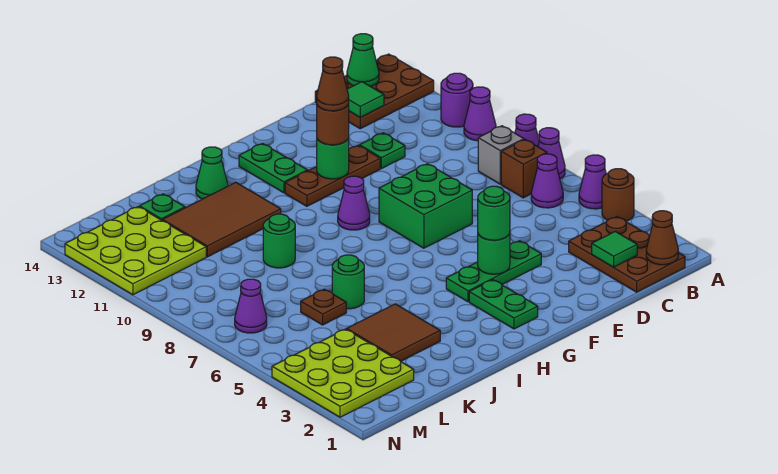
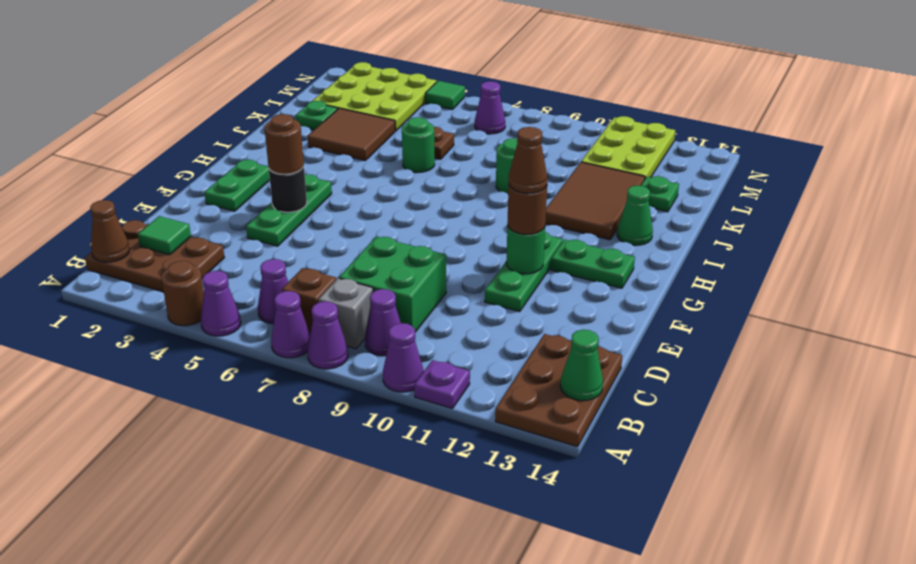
purple 1x1 round brick [441,73,473,127] -> purple 1x1 plate [414,360,470,409]
green 1x1 tile [347,82,384,117] -> green 1x1 tile moved to [425,81,465,109]
green 1x1 plate [360,133,405,169] -> green 1x1 plate moved to [296,101,338,130]
green 2x2 brick [379,164,472,248] -> green 2x2 brick moved to [339,236,446,332]
brown 1x3 plate [285,145,380,206] -> green 1x3 plate [485,232,563,312]
green 1x1 round brick [478,233,510,274] -> black 1x1 round brick [269,166,307,212]
green 1x1 round brick [478,186,510,240] -> brown 1x1 round brick [265,114,304,174]
green 1x2 plate [469,280,538,329] -> green 1x2 plate turned to [204,160,270,211]
purple 1x1 cone [338,176,370,230] -> purple 1x1 cone moved to [365,289,401,356]
lime 3x3 plate [65,207,206,295] -> lime 2x3 plate [581,116,675,178]

